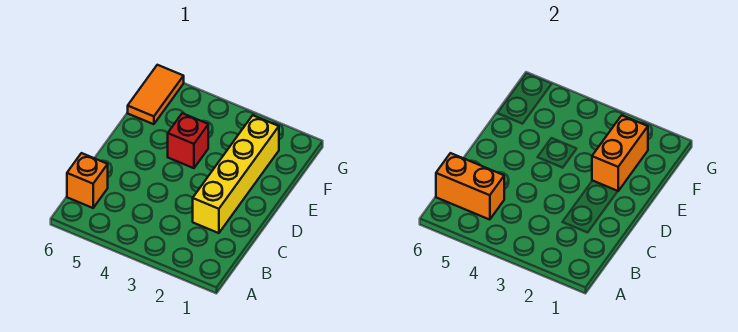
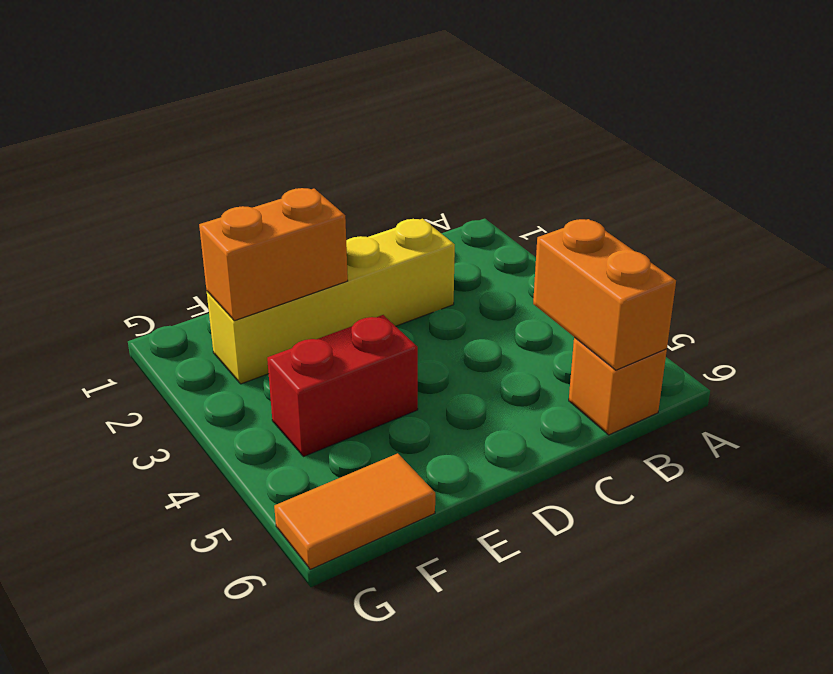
red 1x1 brick [168,113,208,168] -> red 1x2 brick [267,315,418,457]

